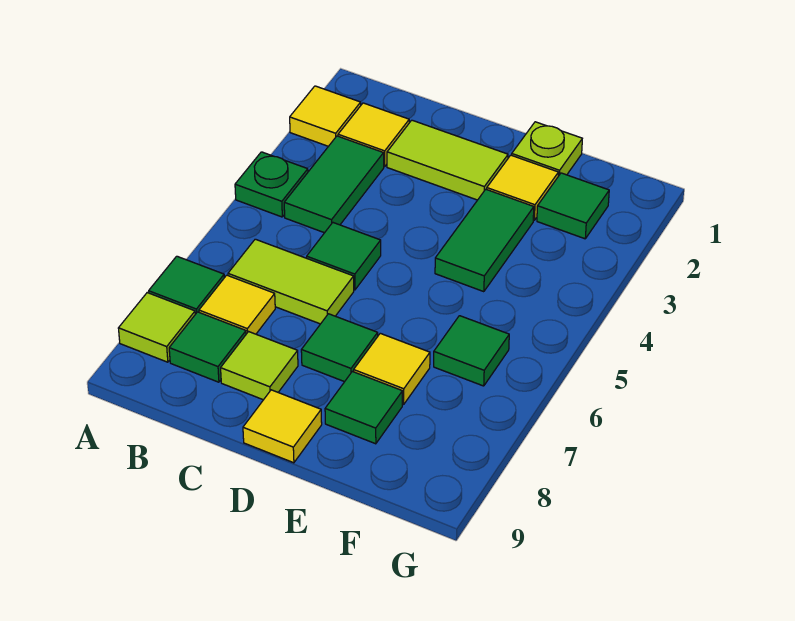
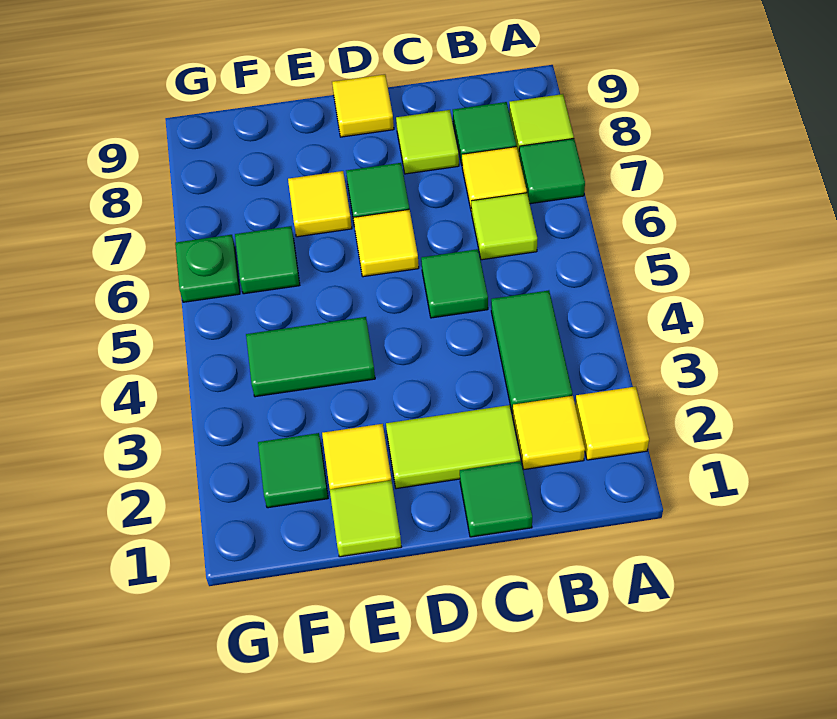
green 1x1 plate [235,152,308,217] -> green 1x1 plate moved to [175,235,240,302]
lime 1x2 tile [228,239,354,324] -> lime 1x1 tile [471,193,537,260]
none -> yellow 1x1 tile [353,209,419,277]
lime 1x1 plate [512,122,582,176] -> lime 1x1 tile [330,480,401,557]
green 1x2 tile [435,189,534,292] -> green 1x2 tile turned to [246,317,375,397]
green 1x1 tile [325,371,403,444] -> green 1x1 tile moved to [460,461,532,537]

